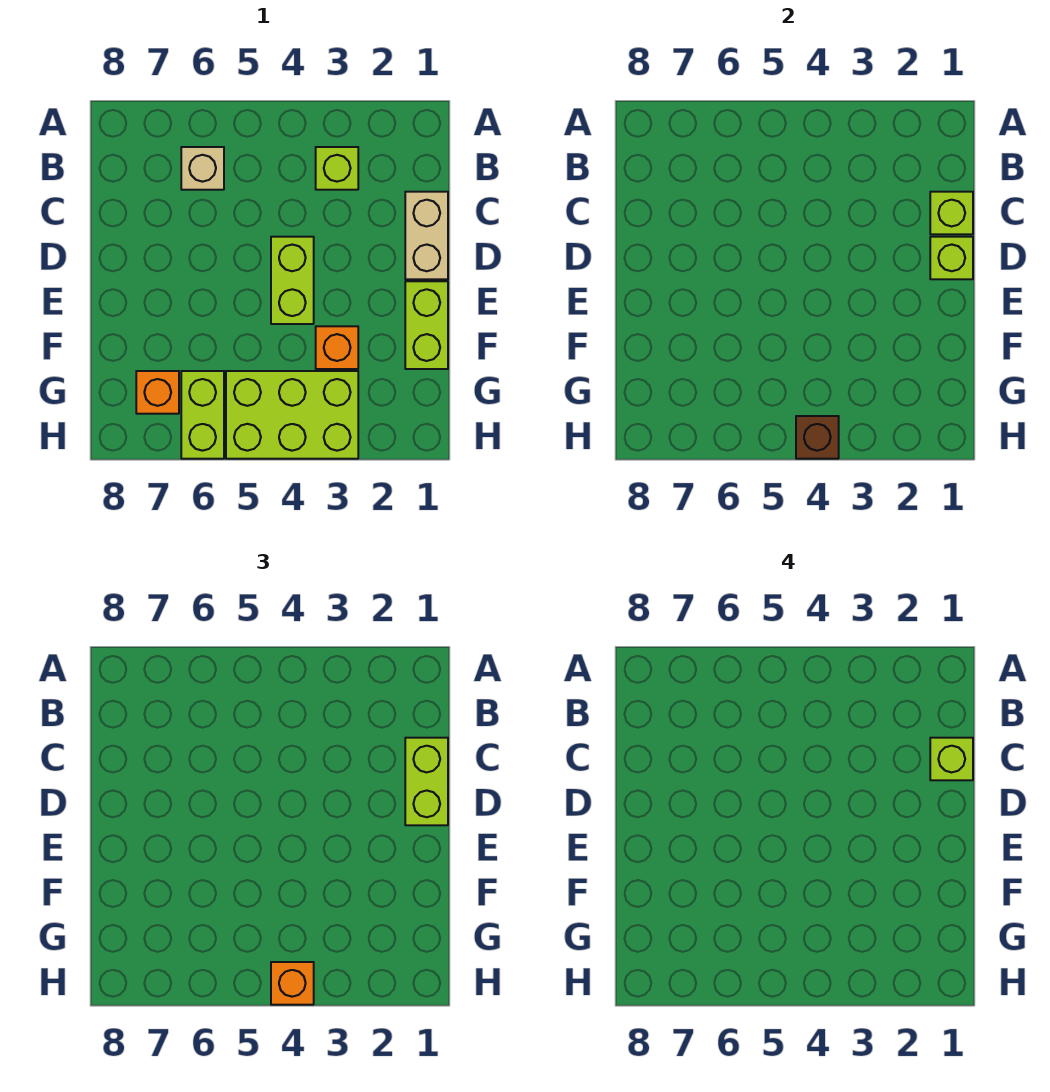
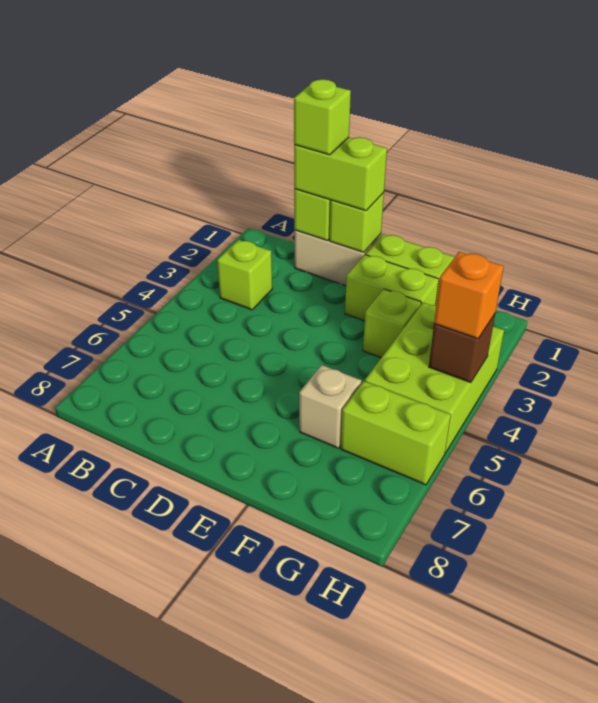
tan 1x1 brick [181,147,224,190] -> tan 1x1 brick moved to [299,365,362,448]
lime 1x2 brick [271,237,314,324] -> lime 1x2 brick moved to [345,255,439,321]
orange 1x1 brick [316,326,358,369] -> lime 1x1 brick [363,289,421,358]
orange 1x1 brick [136,371,179,414] -> none

